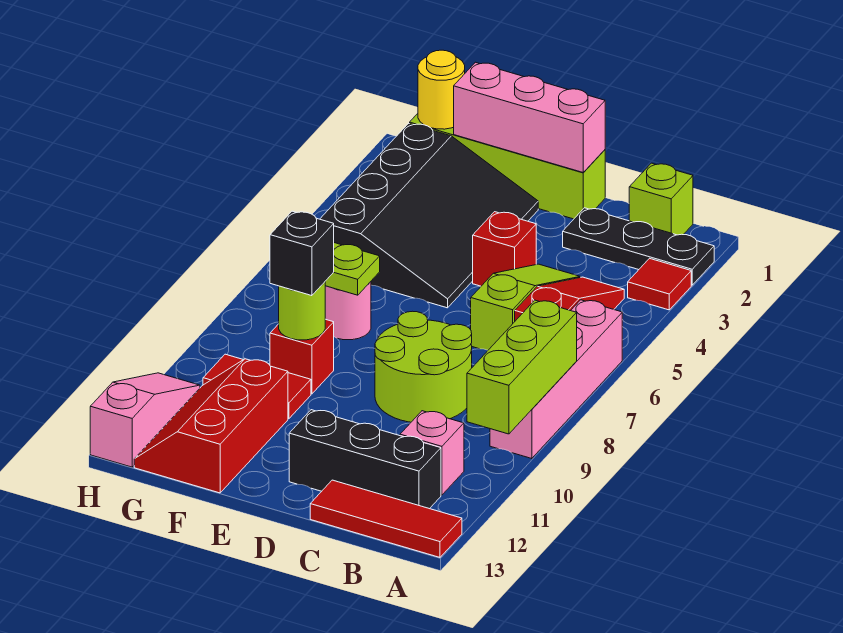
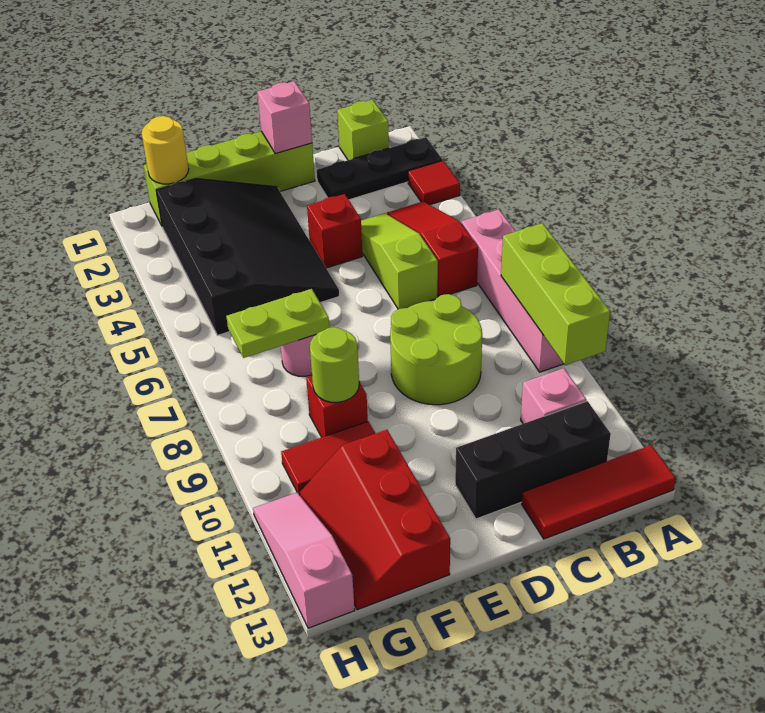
pink 1x3 brick [454,62,605,172] -> pink 1x1 brick [257,81,312,153]
black 1x1 brick [270,211,334,296] -> none

